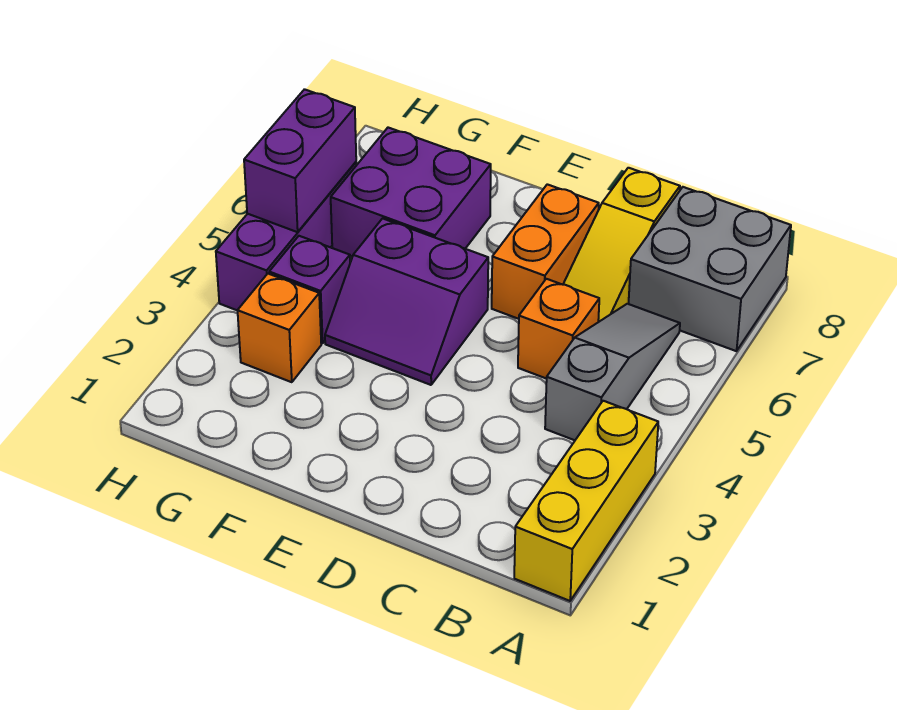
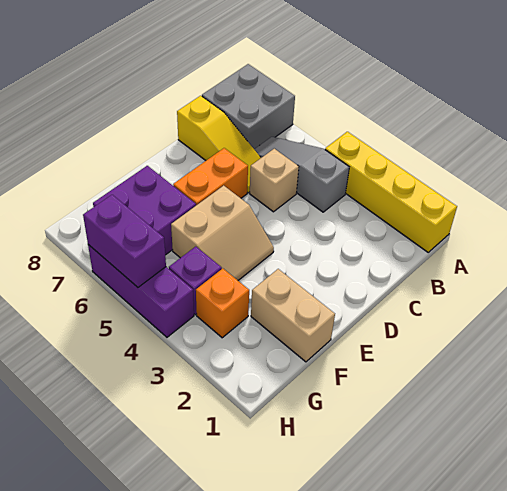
yellow 1x3 brick [514,401,658,601] -> yellow 1x4 brick [325,132,457,252]
orange 1x1 brick [518,279,599,379] -> tan 1x1 brick [250,149,299,212]
orange 1x2 brick [492,184,599,319] -> orange 1x2 brick turned to [173,148,248,205]
purple 2x2 slope [325,218,488,385] -> tan 2x2 slope [171,186,274,280]
none -> tan 1x2 brick [251,269,335,362]

